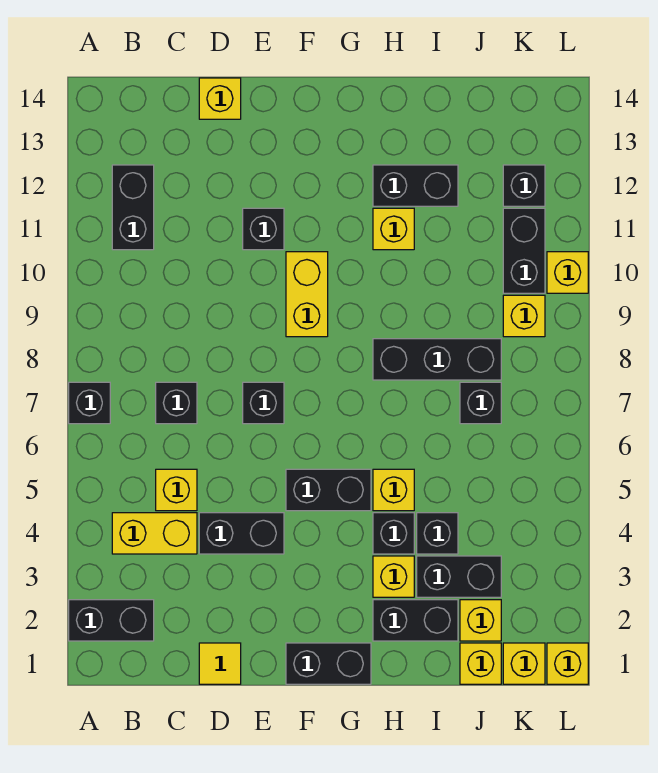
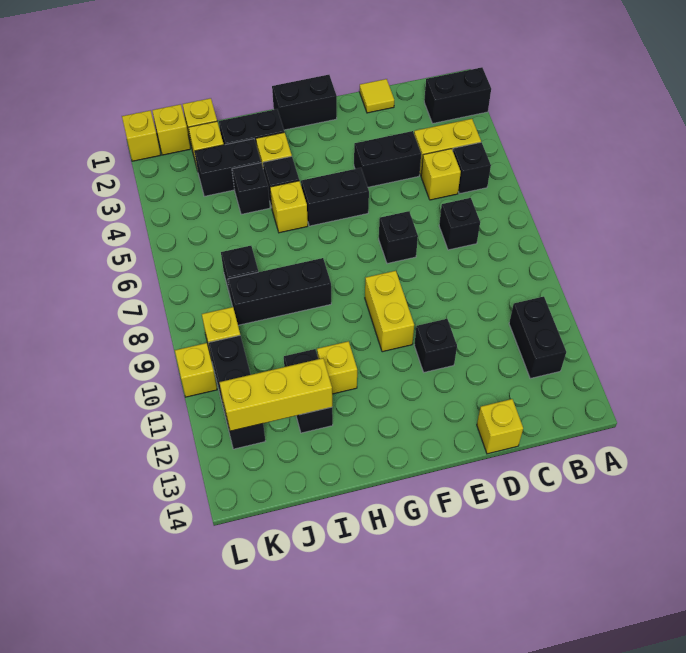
black 1x1 brick [69,382,110,424] -> black 1x1 brick moved to [453,142,491,194]
black 1x2 brick [373,165,458,206] -> black 1x2 brick turned to [284,349,333,433]
none -> yellow 1x3 brick [219,358,332,431]

